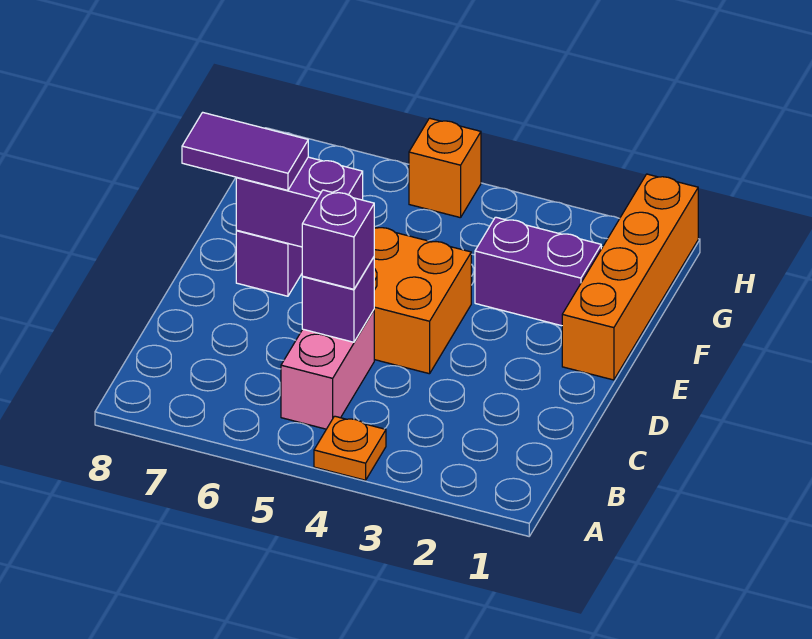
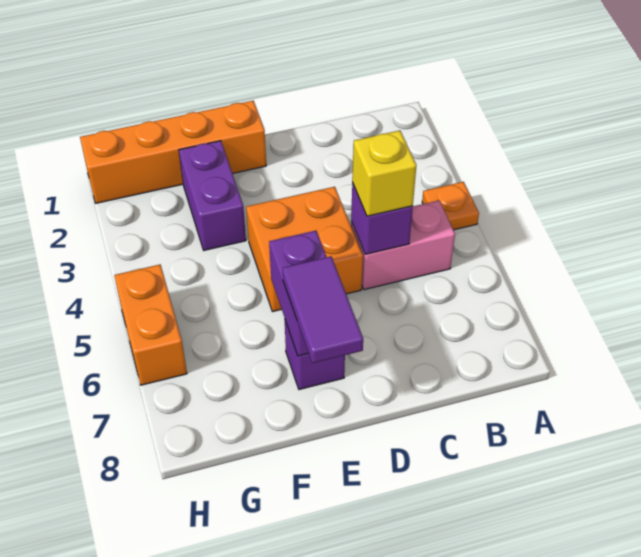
purple 1x1 brick [302,190,374,289] -> yellow 1x1 brick [352,130,417,216]
orange 1x1 brick [409,118,481,218] -> orange 1x2 brick [114,265,187,385]

